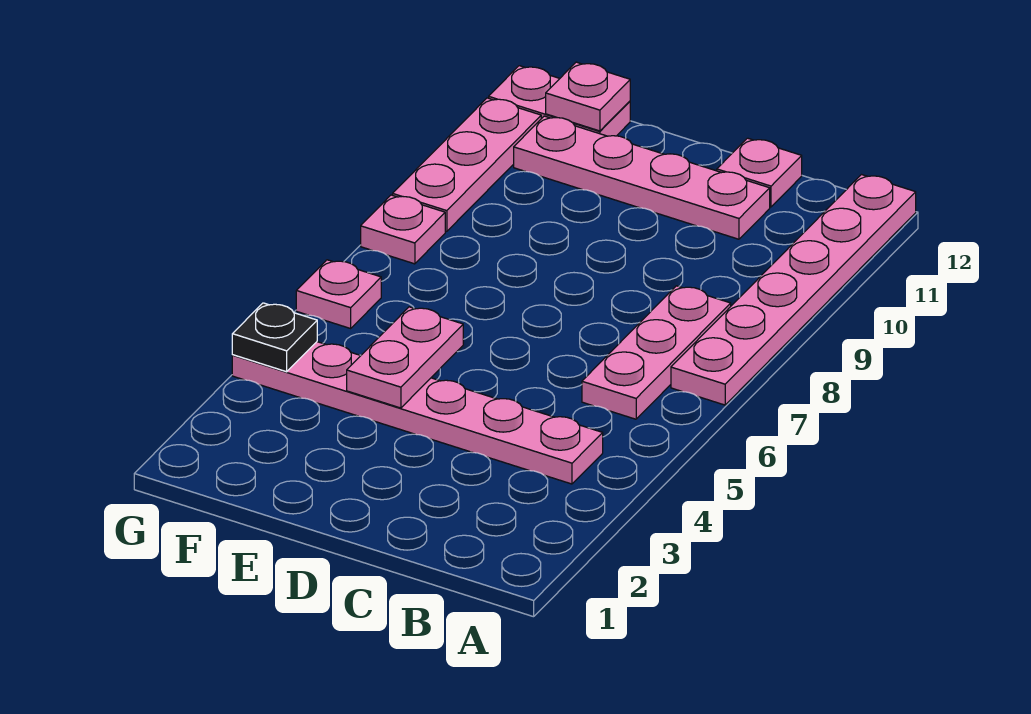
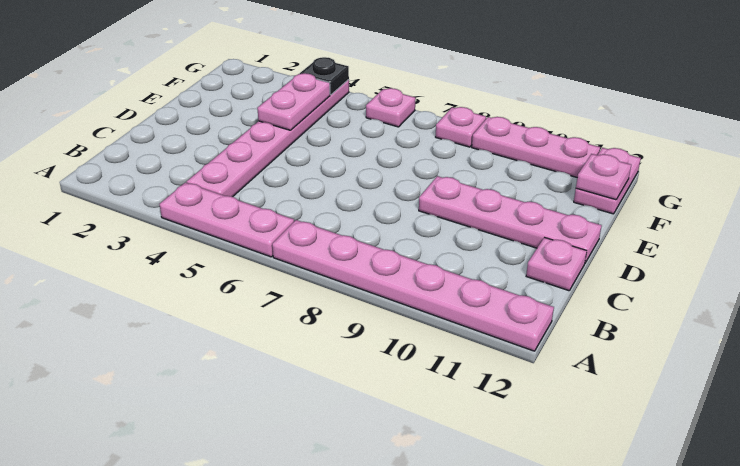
pink 1x3 plate [582,286,731,419] -> pink 1x3 plate moved to [159,183,294,257]
pink 1x4 plate [514,116,770,239] -> pink 1x4 plate turned to [419,176,602,263]
pink 1x2 plate [347,307,463,408] -> pink 1x2 plate turned to [257,73,330,130]

